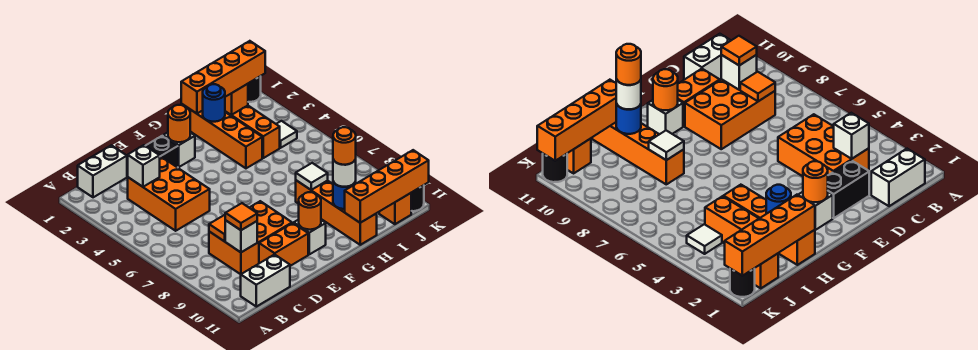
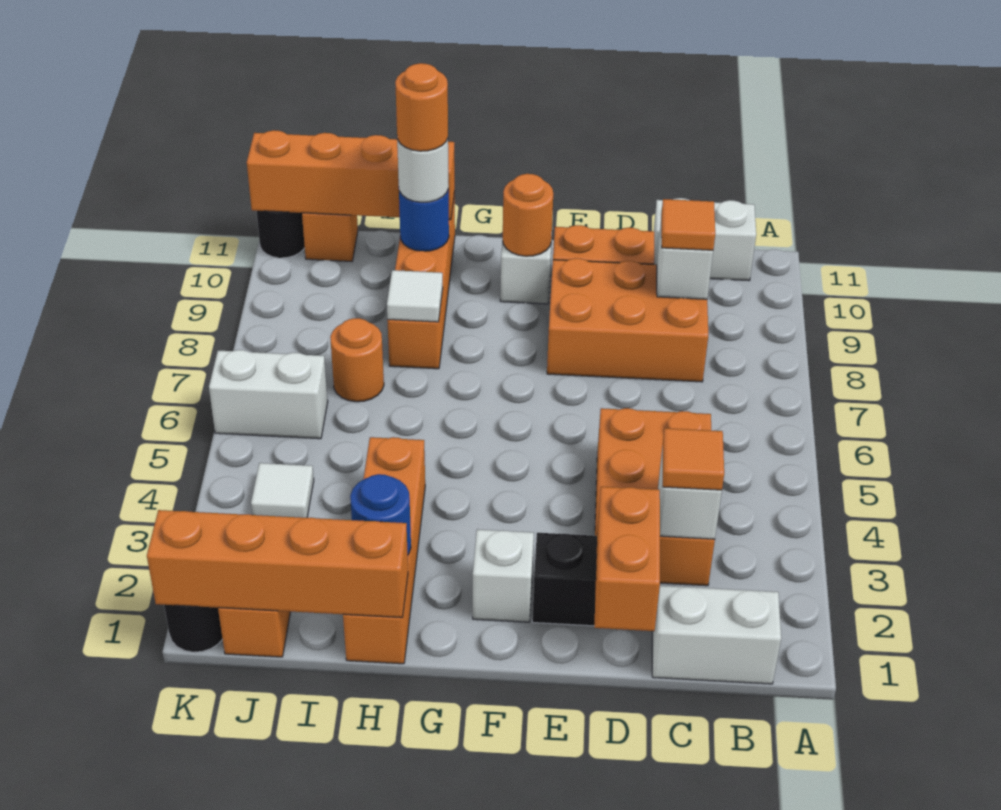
orange 1x1 tile [209,215,225,241] -> orange 1x1 tile moved to [663,428,724,490]
orange 1x1 round brick [168,105,190,142] -> orange 1x1 round brick moved to [330,318,384,402]
orange 1x2 brick [231,106,280,158] -> orange 1x2 brick moved to [594,487,660,631]
none -> white 1x2 brick [209,350,328,439]

